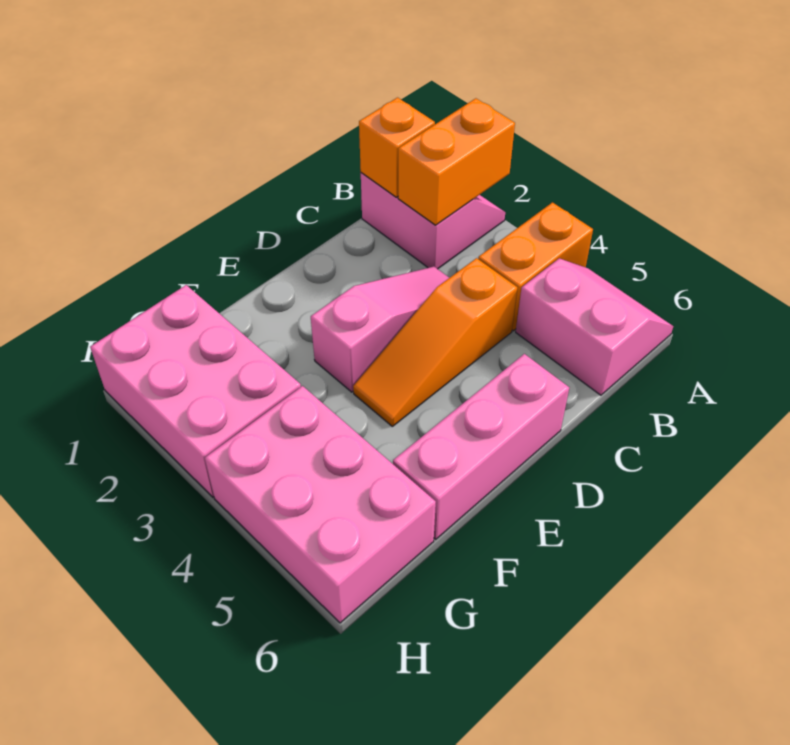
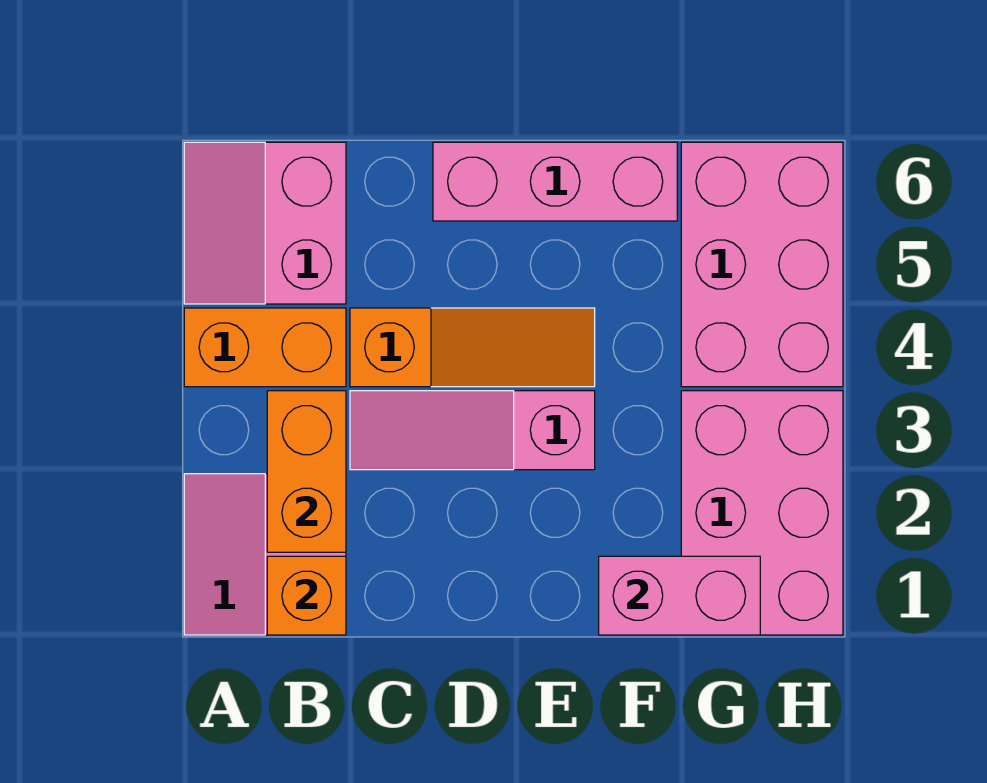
orange 1x2 brick [398,98,515,225] -> orange 1x2 brick turned to [267,391,346,552]
none -> pink 1x2 brick [599,556,760,635]

